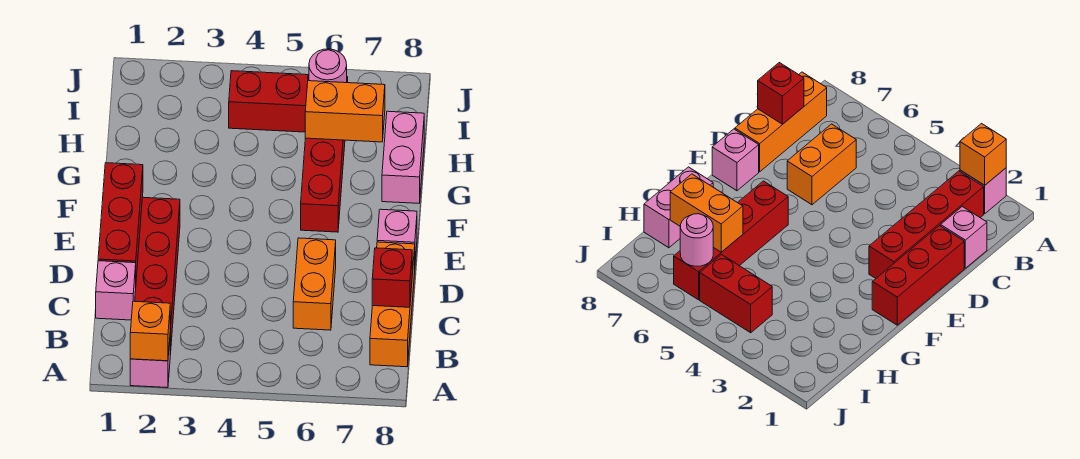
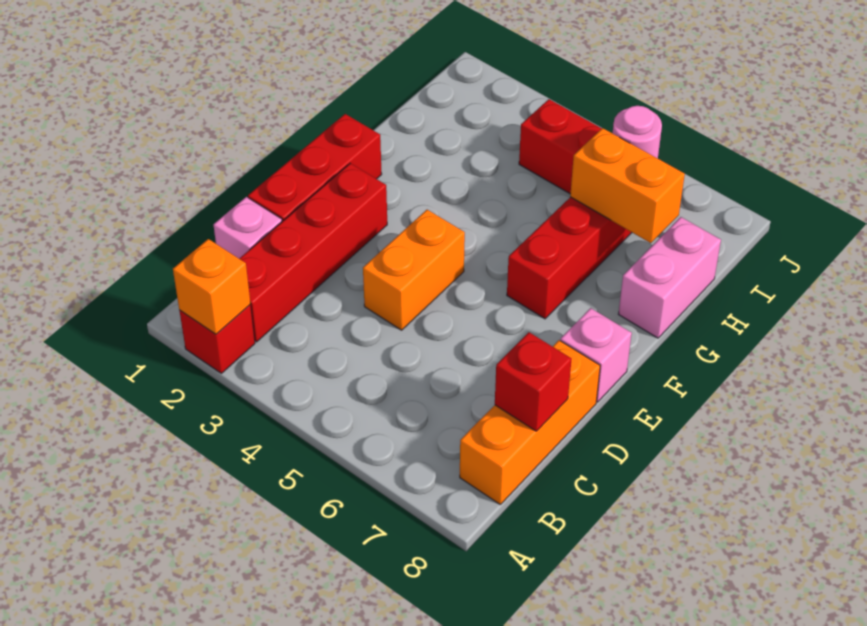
pink 1x1 brick [130,342,170,388] -> red 1x1 brick [179,304,255,373]
orange 1x2 brick [293,238,336,330] -> orange 1x2 brick moved to [363,210,465,330]

